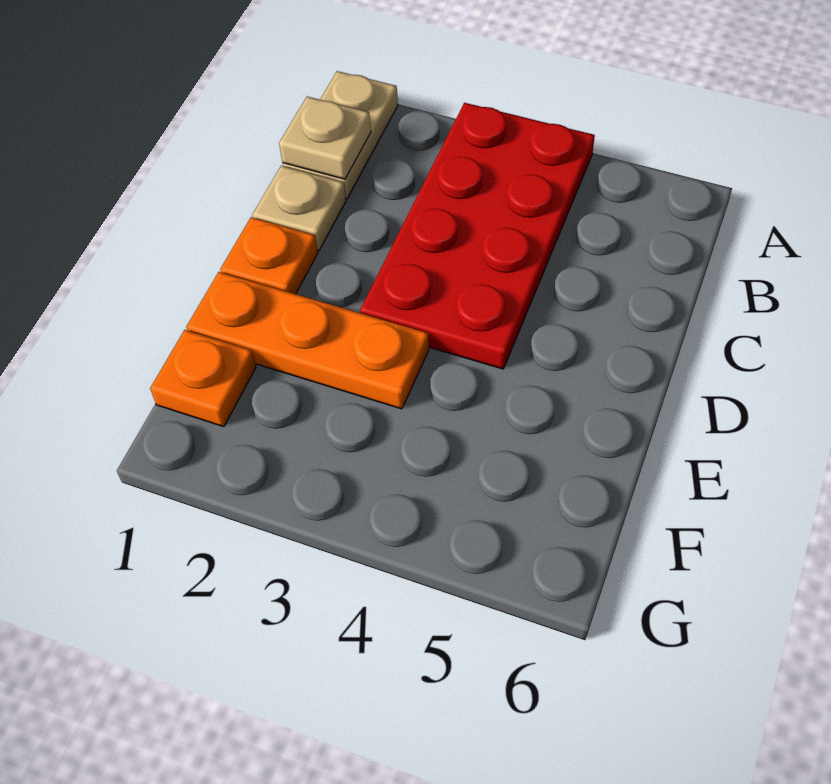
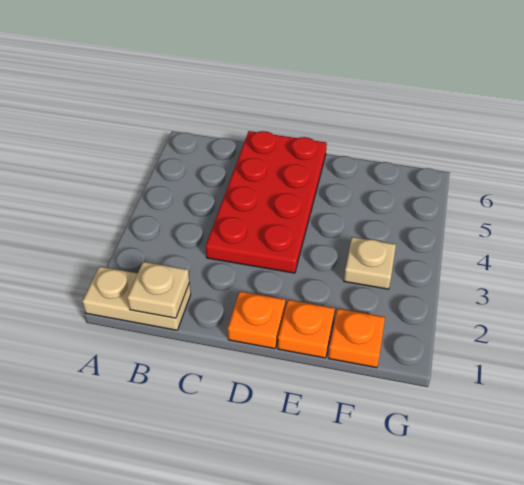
red 2x4 plate [360,103,595,369] -> red 2x4 plate turned to [206,131,327,273]
tan 1x1 plate [253,166,346,251] -> tan 1x1 plate moved to [344,237,396,289]
orange 1x3 plate [186,272,429,409] -> orange 1x1 plate [278,300,335,358]

